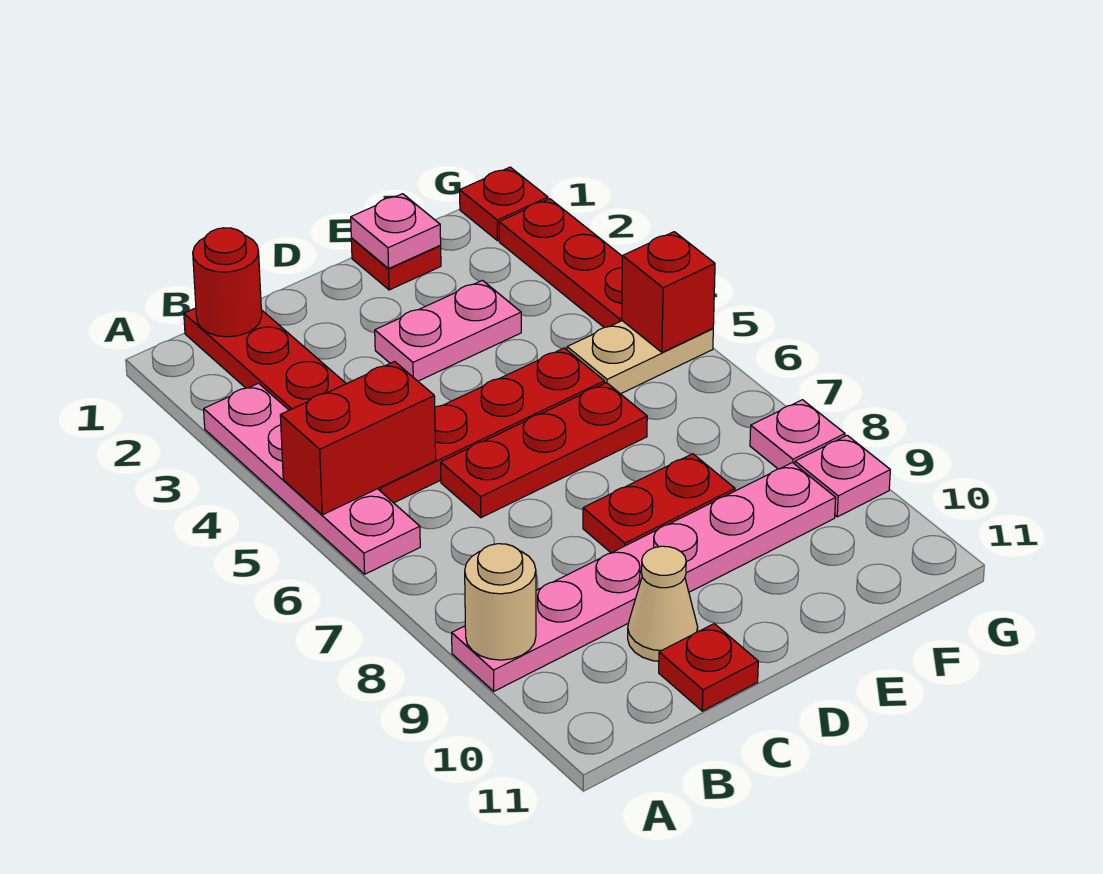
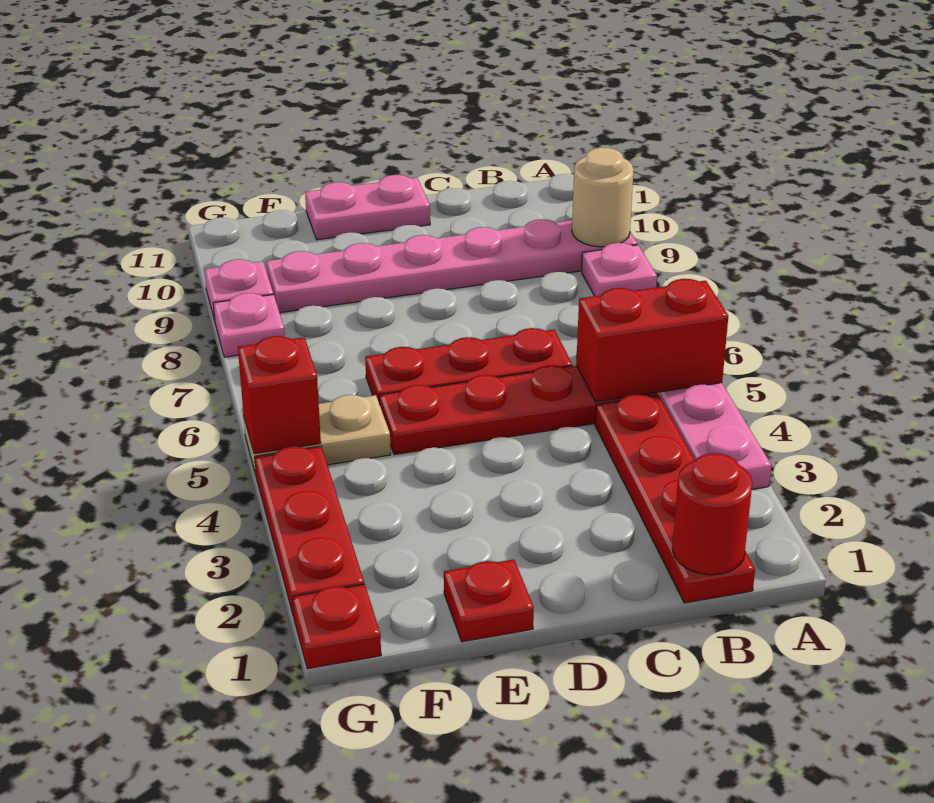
tan 1x1 cone [628,546,698,661] -> none
red 1x1 plate [659,624,758,711] -> none
pink 1x2 plate [375,280,521,381] -> pink 1x2 plate moved to [305,175,430,240]
red 1x2 plate [583,454,735,553] -> none
pink 1x1 plate [351,194,441,268] -> pink 1x1 plate moved to [582,243,657,296]

